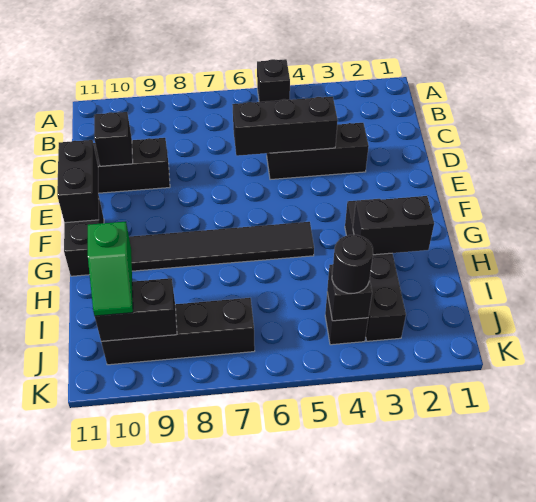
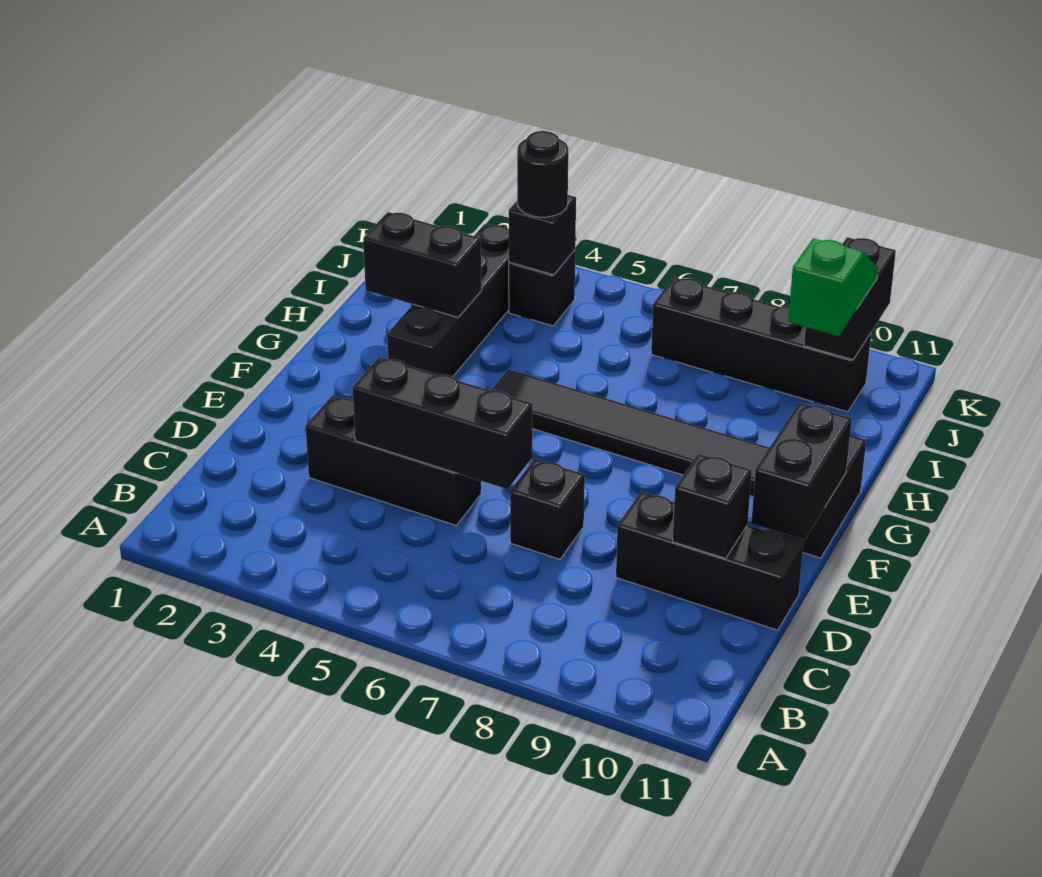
black 1x1 brick [257,59,290,102] -> black 1x1 brick moved to [510,459,585,559]
black 1x2 brick [95,278,177,341] -> black 1x2 brick turned to [804,237,896,360]

